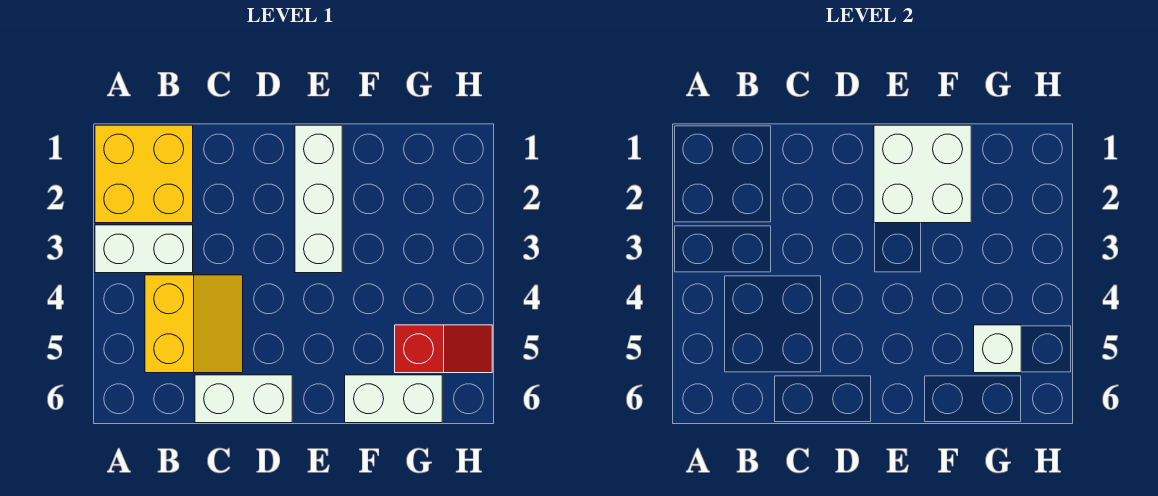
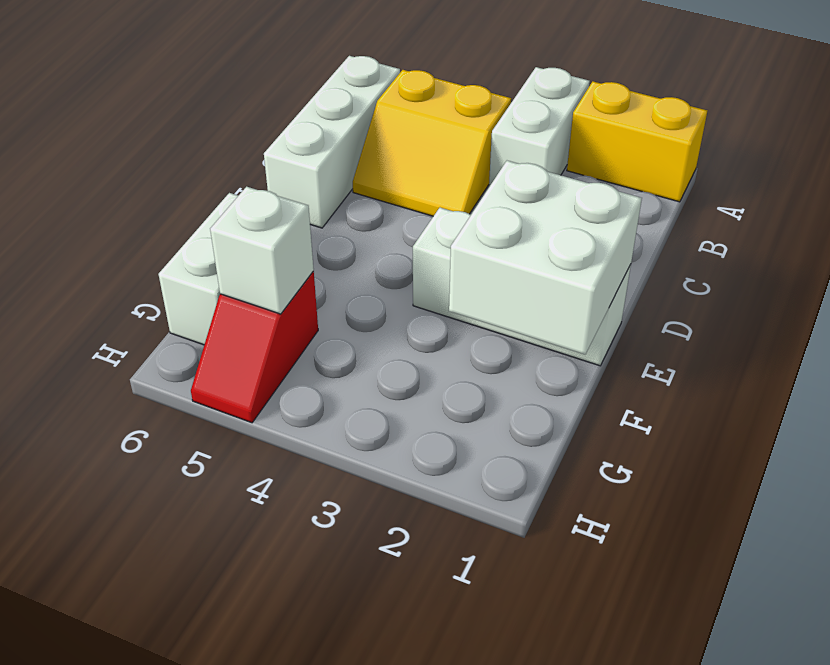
yellow 2x2 brick [95,125,193,223] -> yellow 1x2 brick [567,81,707,202]
white 1x2 brick [195,375,292,423] -> white 1x3 brick [264,56,400,228]

